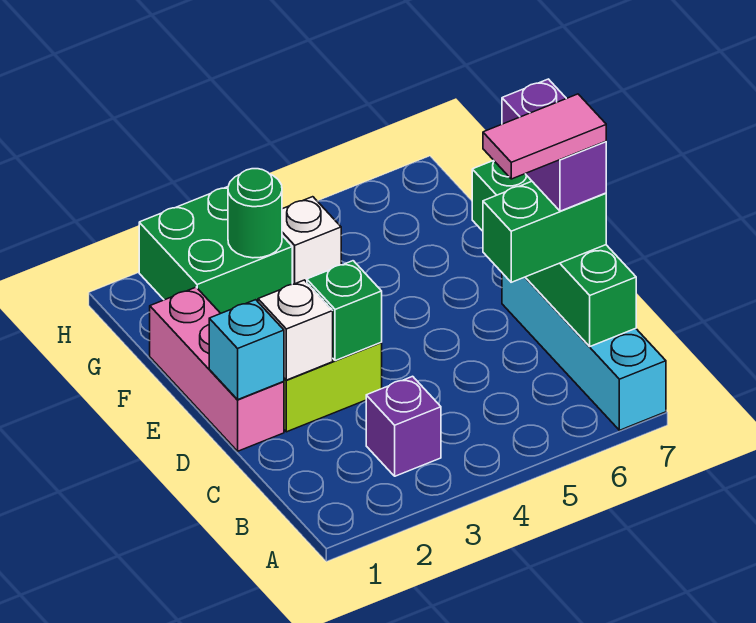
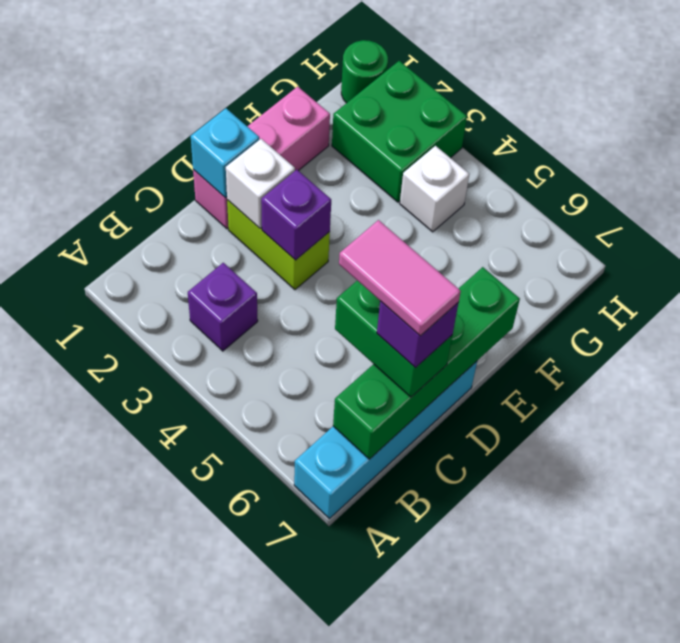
purple 1x2 brick [502,79,606,211] -> purple 1x1 brick [377,301,459,368]
green 1x1 brick [307,261,382,361] -> purple 1x1 brick [261,170,331,260]
green 1x1 round brick [228,169,282,258] -> green 1x1 round brick moved to [341,40,388,103]

